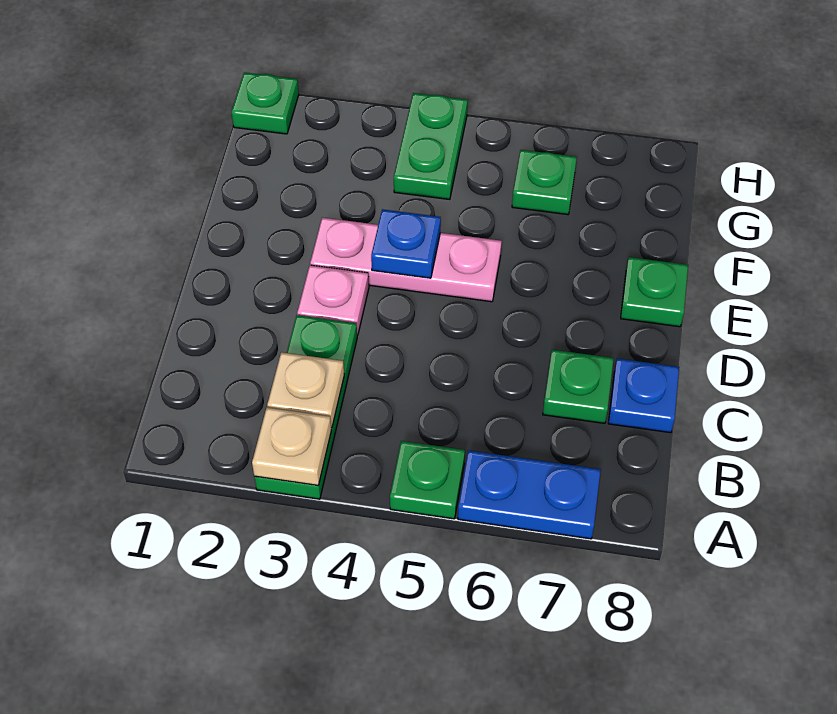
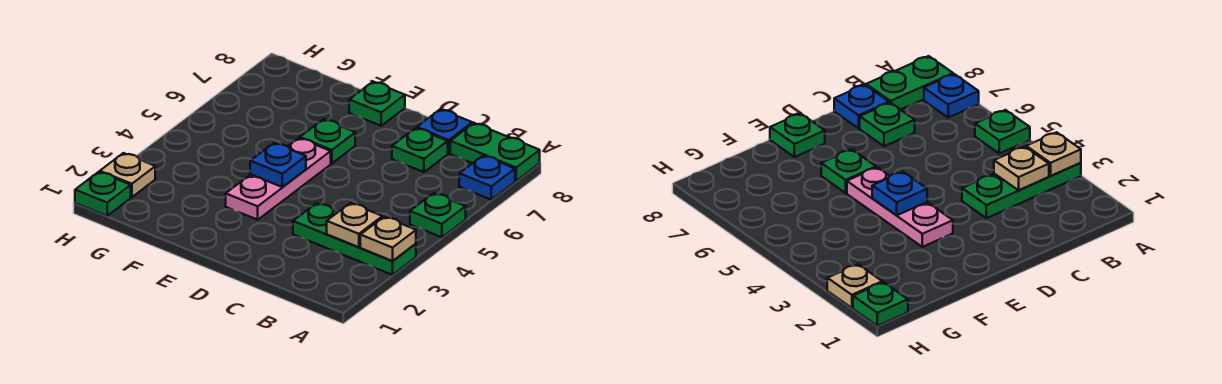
blue 1x2 plate [458,450,601,539] -> blue 1x1 plate [459,156,515,200]
pink 1x1 plate [297,265,369,335] -> none
green 1x2 plate [394,93,468,200] -> green 1x2 plate moved to [450,123,540,181]
green 1x1 plate [512,150,577,215] -> green 1x1 plate moved to [300,119,355,163]
none -> tan 1x1 plate [100,153,155,197]

